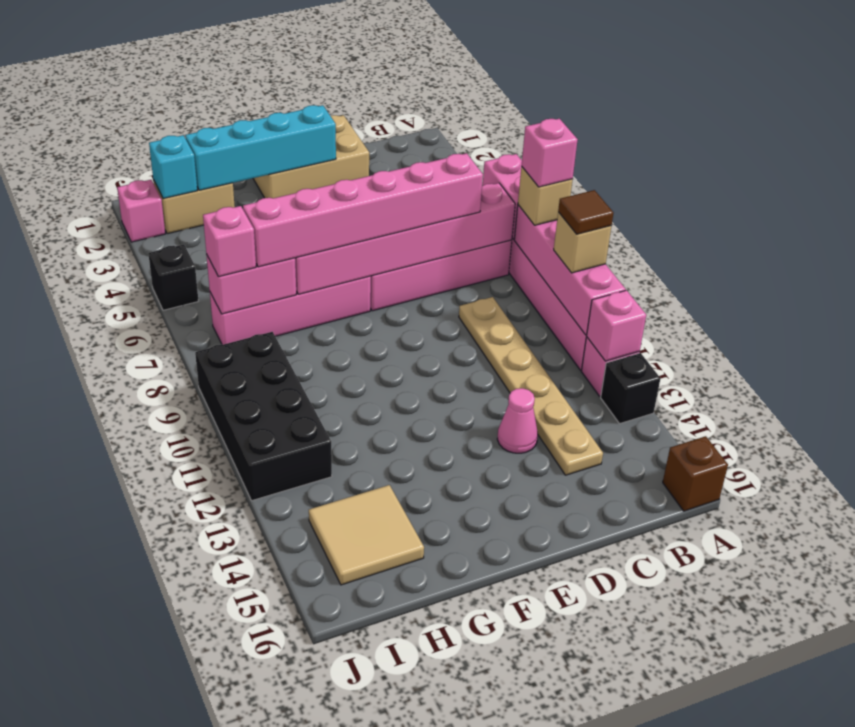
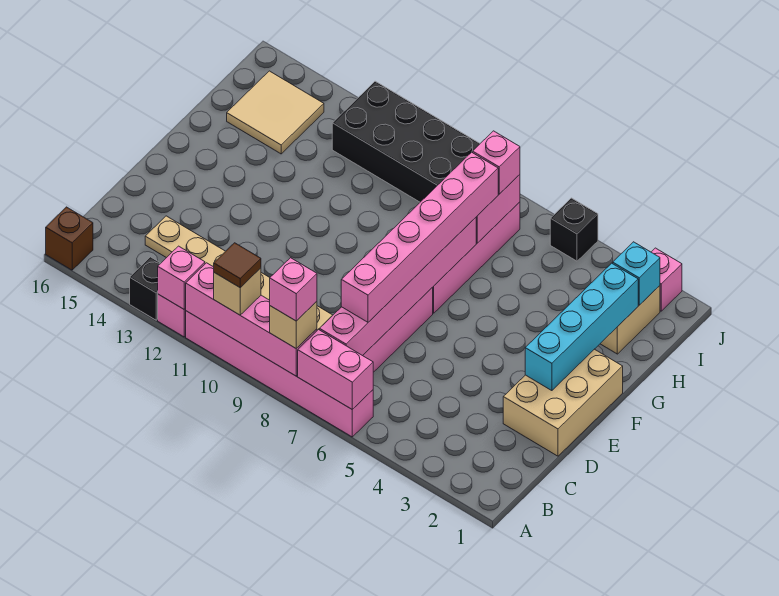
pink 1x1 cone [497,388,538,453] -> none

